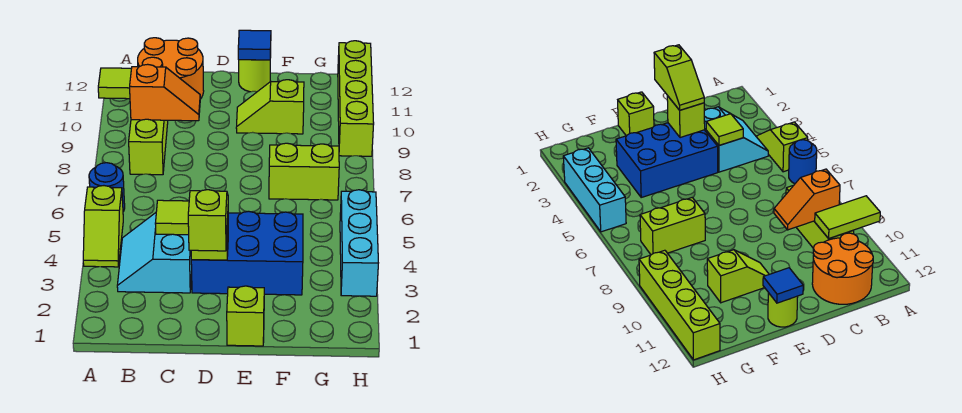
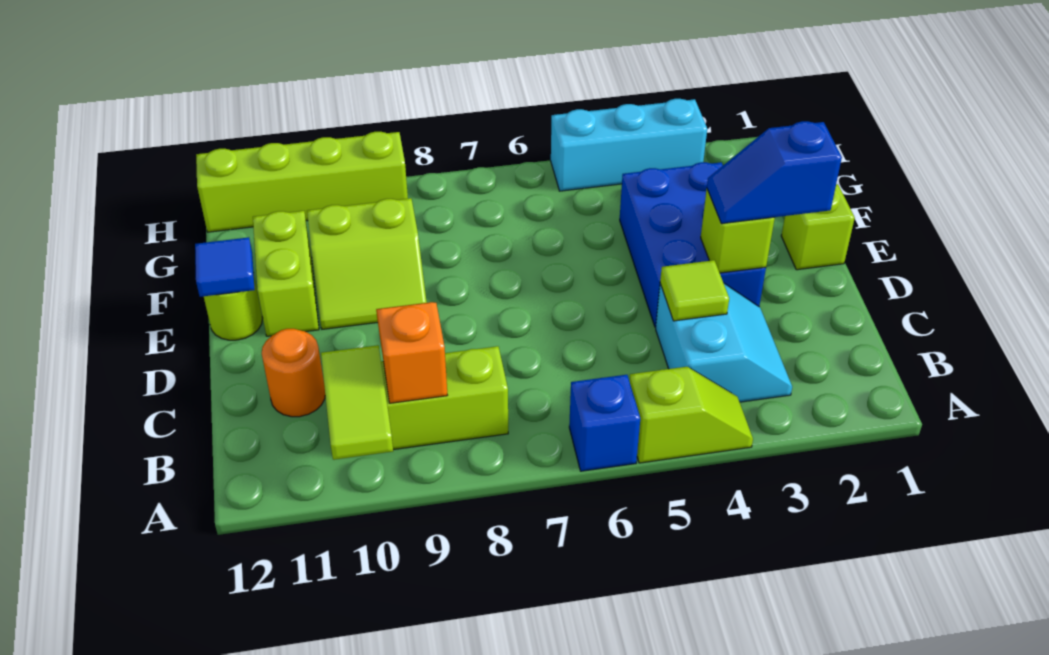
blue 1x1 round brick [89,163,125,212] -> blue 1x1 brick [569,375,640,471]
cyan 2x2 slope [117,213,192,293] -> cyan 2x2 slope turned to [656,284,792,402]
orange 2x2 round brick [138,38,204,99] -> orange 1x1 round brick [262,329,325,417]
lime 1x2 slope [188,190,228,251] -> blue 1x2 slope [707,121,842,224]
lime 1x2 slope [236,80,304,134] -> lime 2x2 slope [307,198,427,329]
lime 1x2 brick [269,143,339,200] -> lime 1x2 brick moved to [253,211,319,336]

